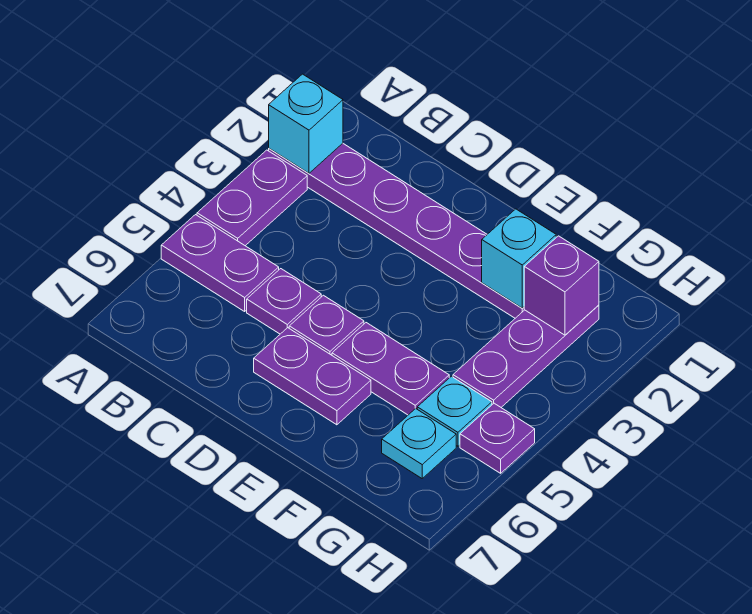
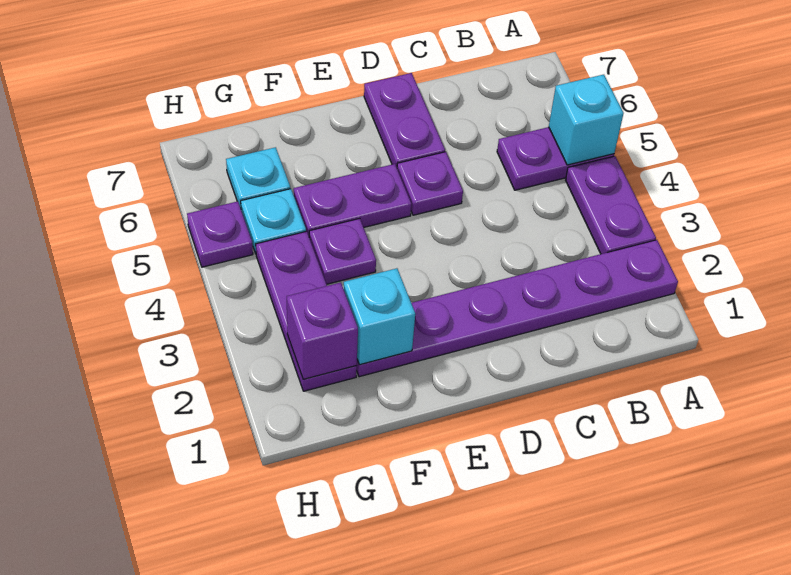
cyan 1x1 brick [269,74,343,173] -> cyan 1x1 brick moved to [549,75,624,165]
purple 1x1 plate [247,269,321,334] -> purple 1x1 plate moved to [309,218,376,284]
purple 1x2 plate [254,328,371,425] -> purple 1x2 plate turned to [364,73,445,167]

